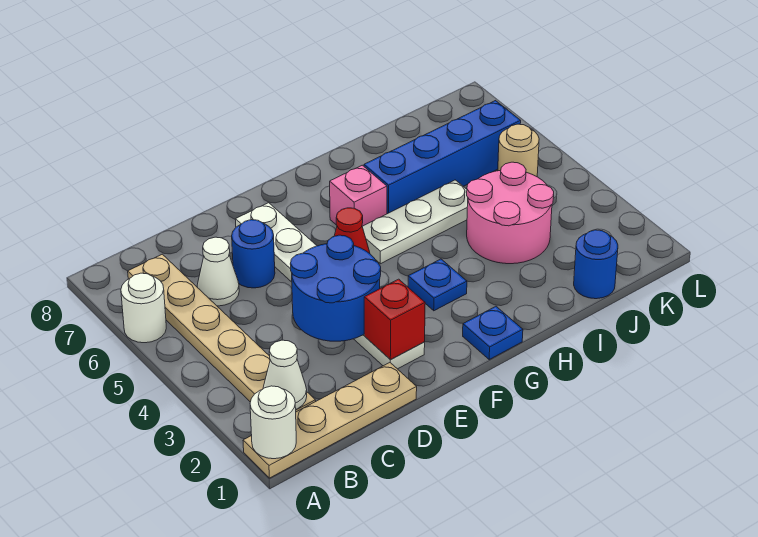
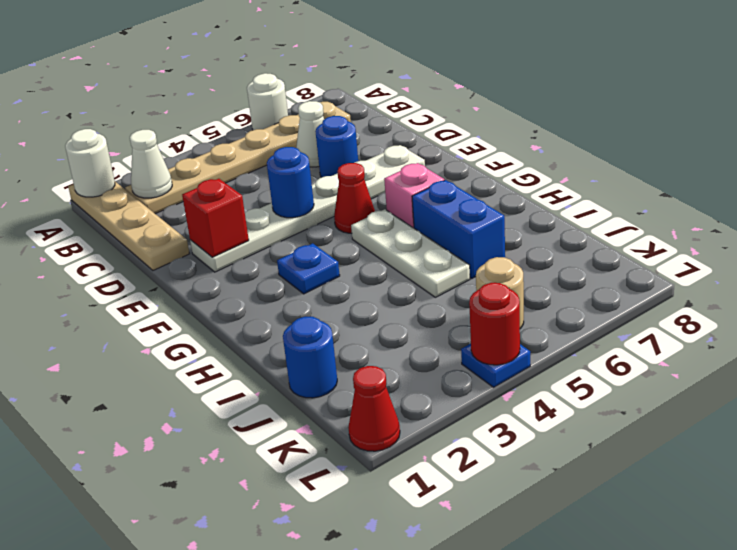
blue 2x2 round brick [290,235,381,341] -> blue 1x1 round brick [267,147,314,218]
blue 1x1 plate [463,306,523,359] -> blue 1x1 plate moved to [461,344,530,387]
blue 1x4 brick [364,101,521,214] -> blue 1x2 brick [412,180,505,278]
pink 2x2 round brick [467,162,554,264] -> none
none -> red 1x1 cone [348,366,400,451]
none -> red 1x1 round brick [469,283,520,365]

